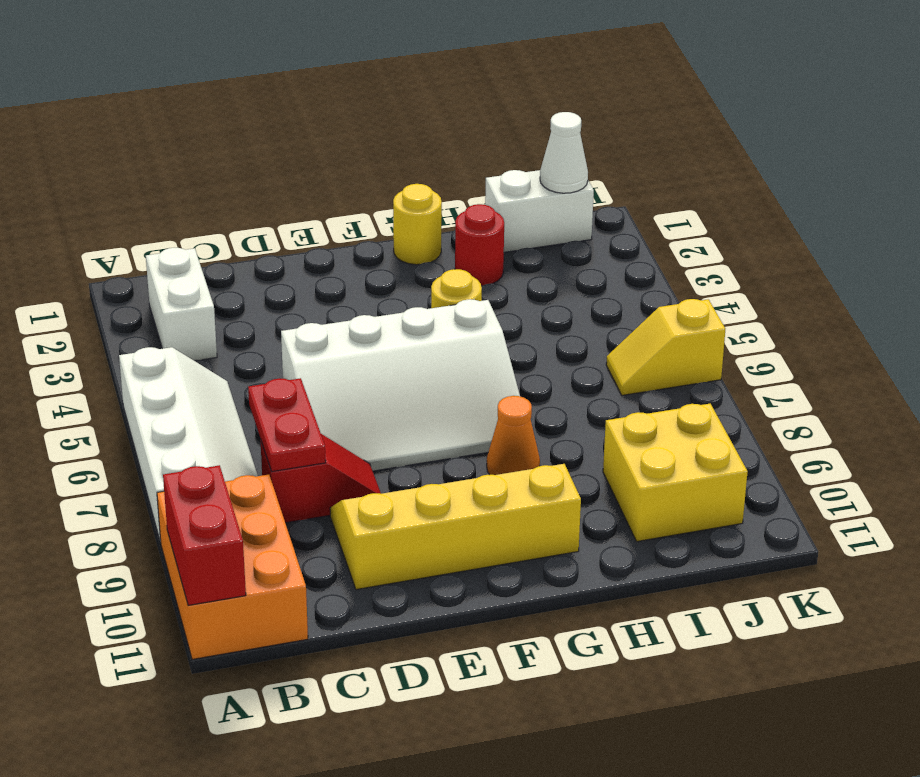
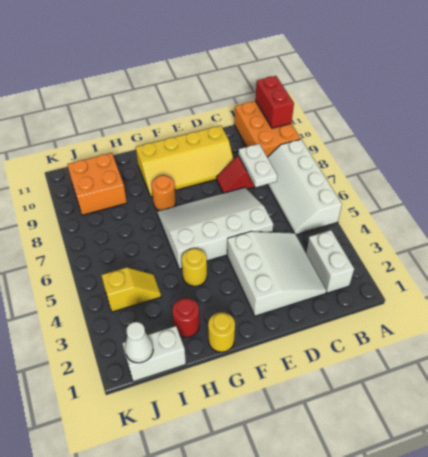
none -> white 3x3 slope [227,231,326,316]
red 1x2 plate [248,378,326,472] -> white 1x2 plate [238,144,277,187]
orange 1x1 cone [487,396,540,475] -> orange 1x1 round brick [151,176,176,211]
yellow 2x2 brick [603,404,748,541] -> orange 2x2 brick [67,153,127,215]
yellow 1x2 slope [606,299,725,395] -> yellow 1x2 slope moved to [101,267,161,312]

